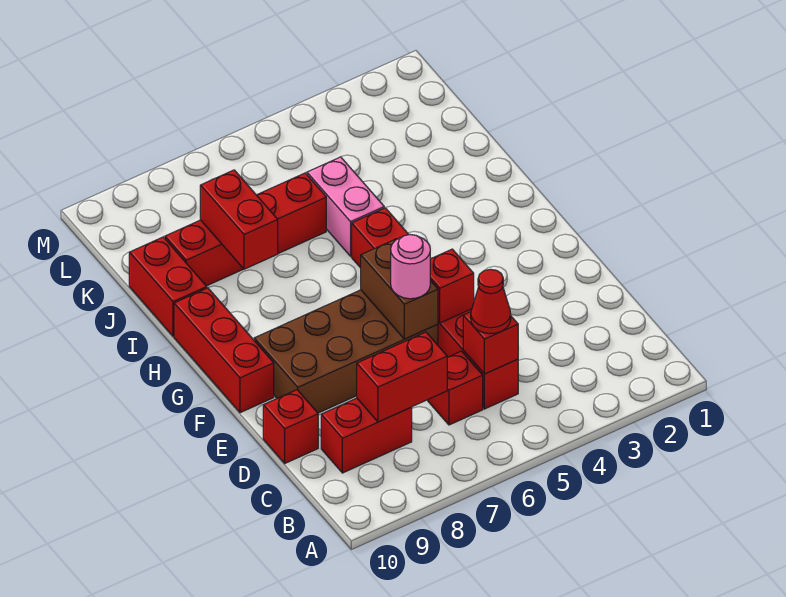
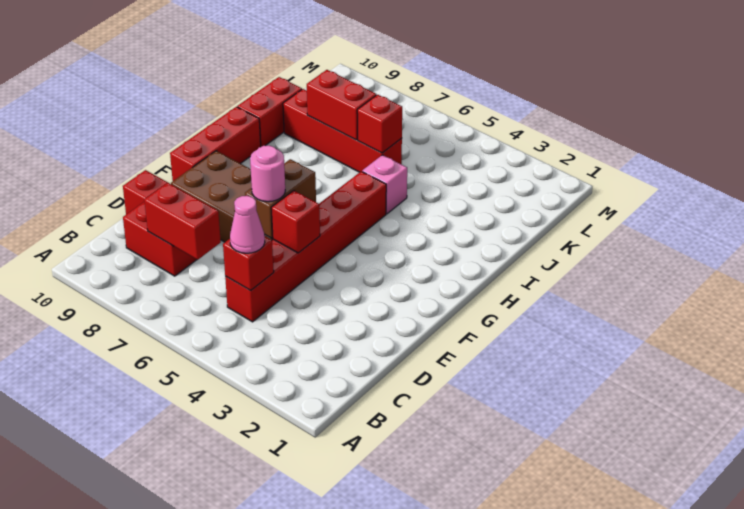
red 1x1 cone [471,269,511,334] -> pink 1x1 cone [230,196,265,253]
red 1x1 brick [428,351,483,425] -> red 1x1 brick moved to [357,95,402,153]
pink 1x2 brick [307,157,384,256] -> pink 1x1 brick [362,155,407,214]
red 1x2 brick [200,170,278,269] -> red 1x2 brick turned to [307,70,376,140]

